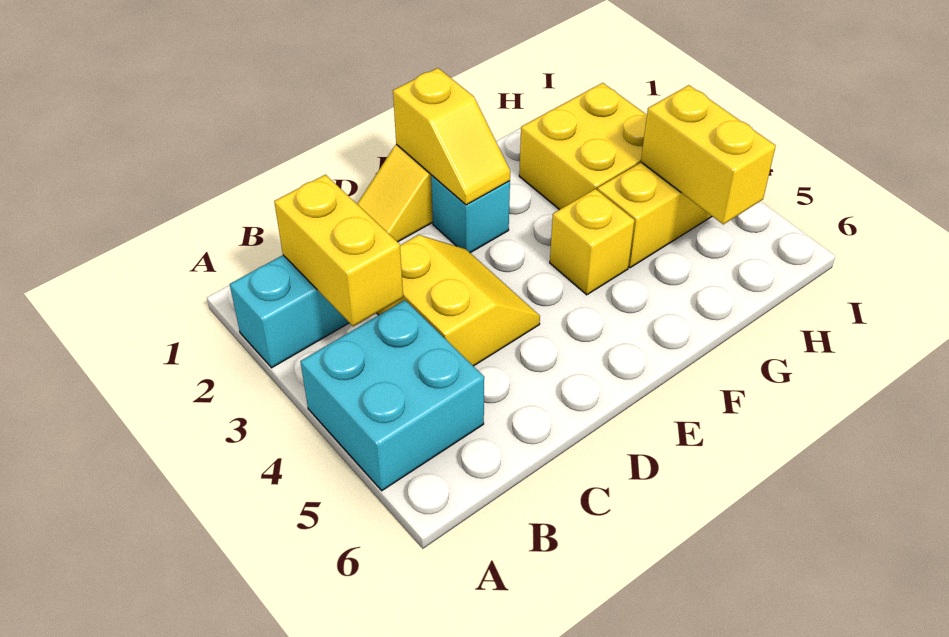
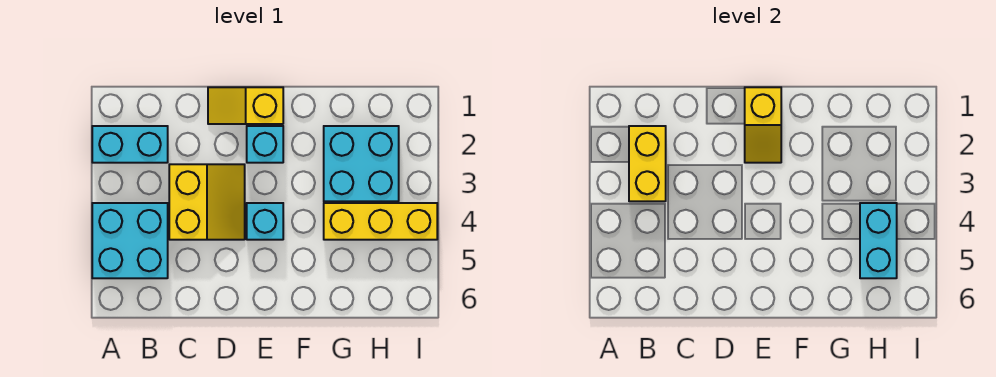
none -> cyan 1x1 brick [247,203,283,240]
yellow 1x1 brick [550,189,634,295] -> none
yellow 2x2 brick [519,83,647,210] -> cyan 2x2 brick [324,126,399,201]
yellow 1x2 brick [641,85,776,224] -> cyan 1x2 brick [860,203,897,278]

